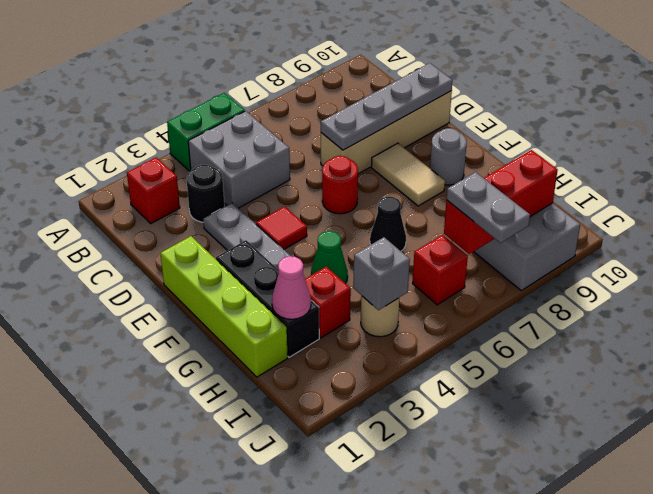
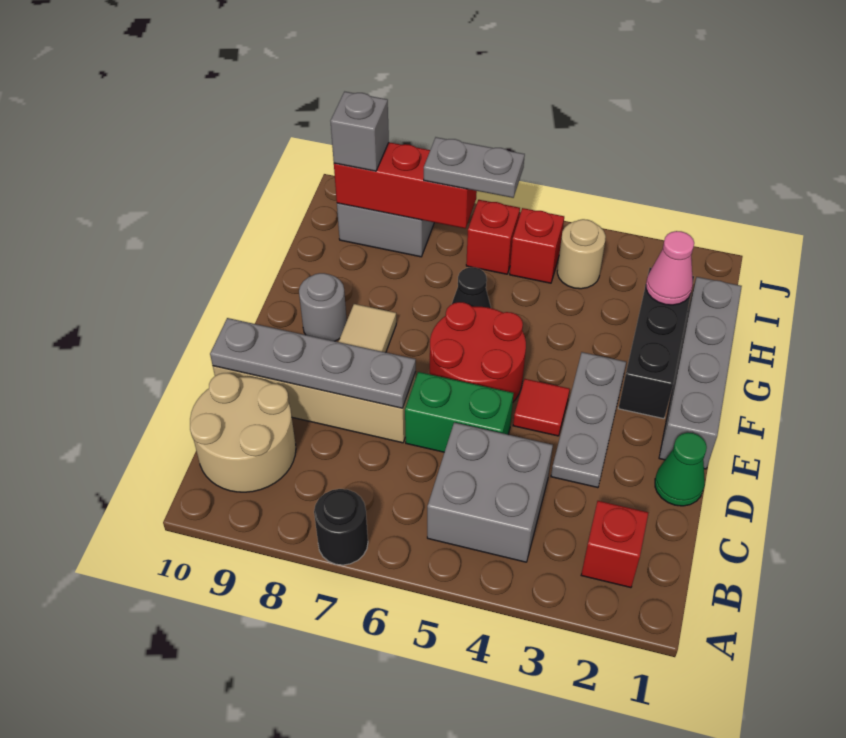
green 1x2 brick [167,93,245,171] -> green 1x2 brick moved to [405,372,514,452]
none -> tan 2x2 round brick [190,373,296,492]
black 1x1 round brick [187,165,224,222] -> black 1x1 round brick moved to [314,489,368,565]
lime 1x4 brick [160,236,288,377] -> grey 1x4 brick [659,277,742,469]
red 1x1 round brick [322,156,358,214] -> red 2x2 round brick [430,302,526,402]
green 1x1 cone [311,231,348,283] -> green 1x1 cone moved to [655,433,707,506]
red 1x1 brick [305,267,351,338] -> red 1x1 brick moved to [510,208,564,283]
grey 1x1 brick [353,237,410,310] -> grey 1x1 brick moved to [331,92,389,171]
grey 1x2 plate [446,172,530,243] -> grey 1x2 plate turned to [424,137,525,198]

